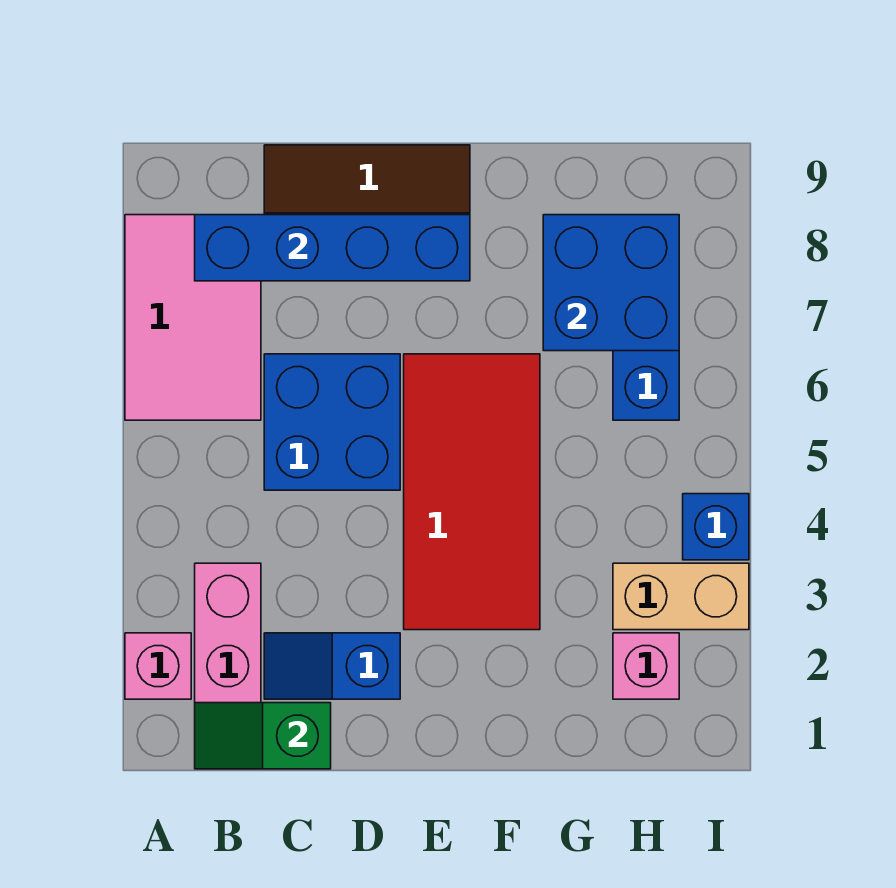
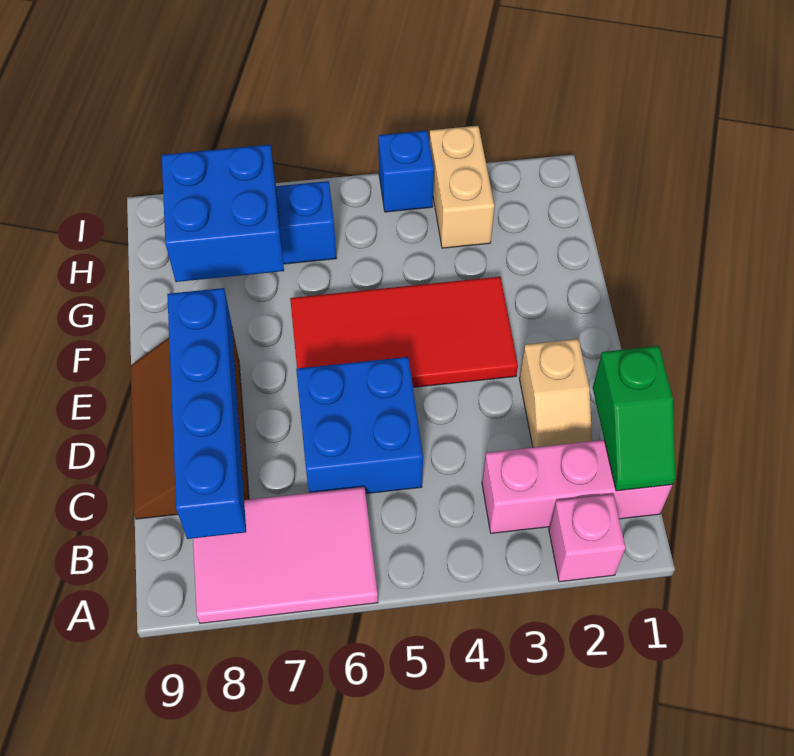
blue 1x2 slope [264,633,400,699] -> tan 1x2 slope [519,339,592,448]
pink 1x1 brick [613,633,679,699] -> none

